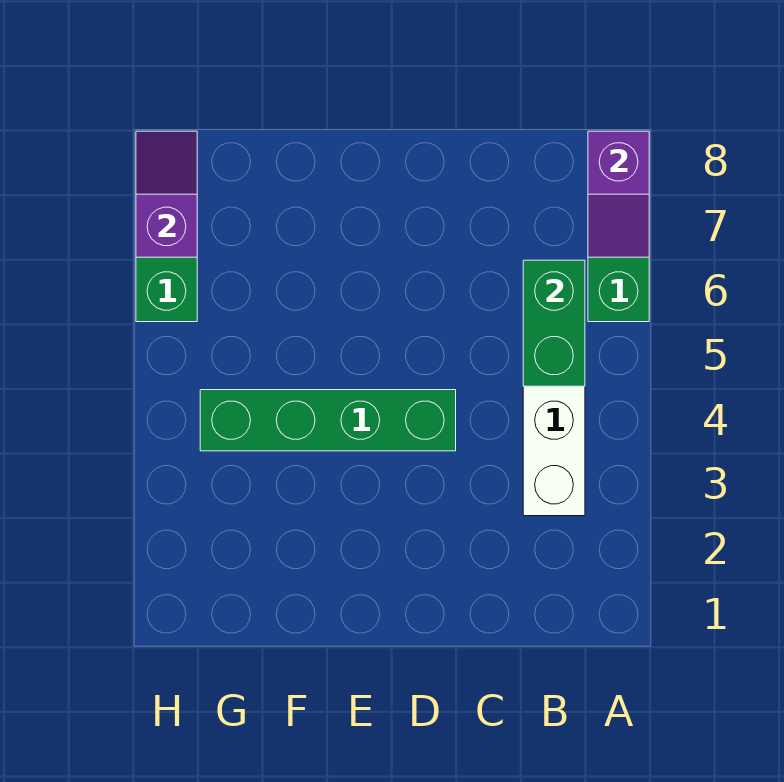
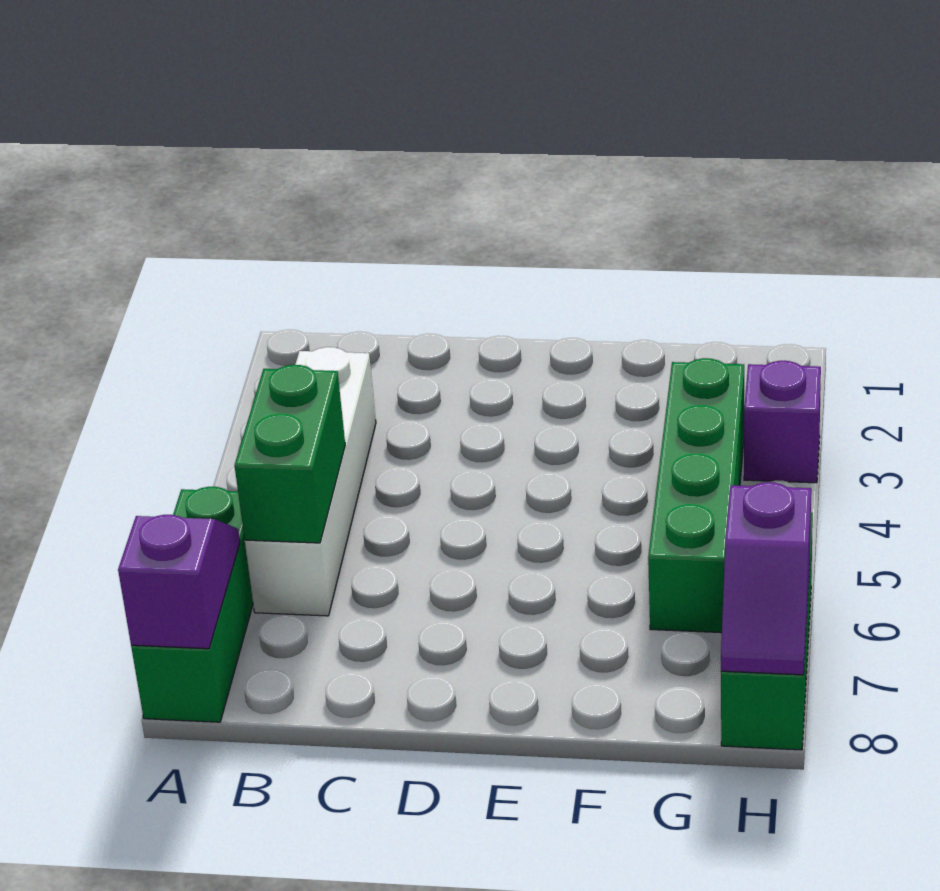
green 1x4 brick [200,390,456,451] -> green 1x4 brick turned to [648,358,744,633]
none -> purple 1x1 brick [744,361,821,483]

